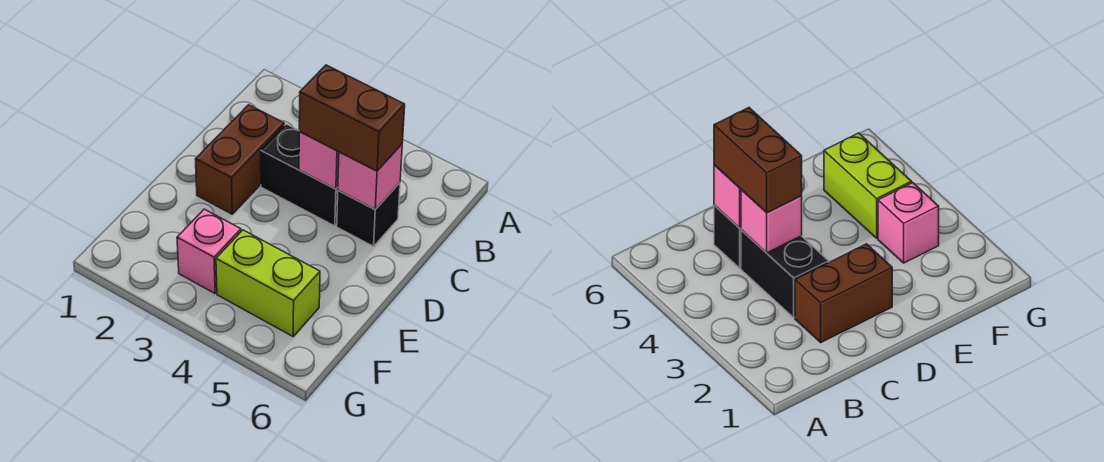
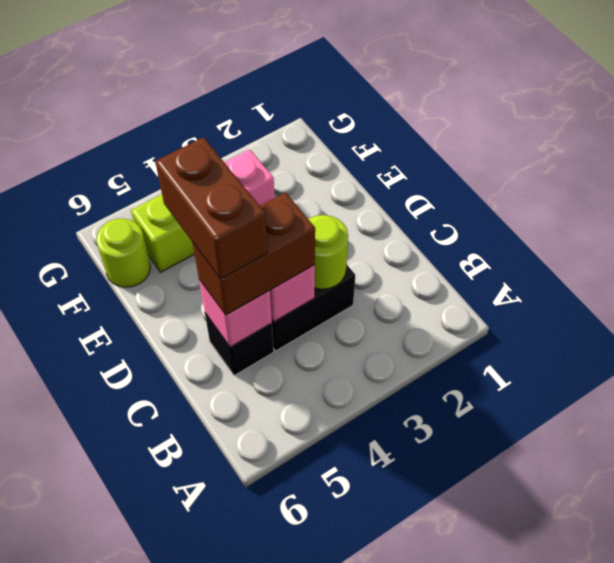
brown 1x2 brick [196,105,284,214] -> brown 1x2 brick moved to [155,137,268,279]
none -> lime 1x1 round brick [308,215,348,289]
none -> lime 1x1 round brick [96,218,150,287]

